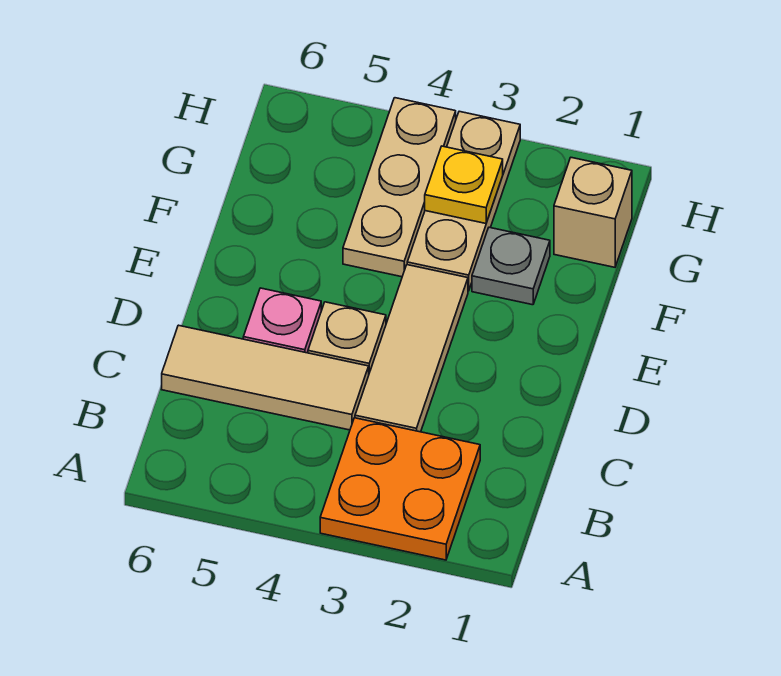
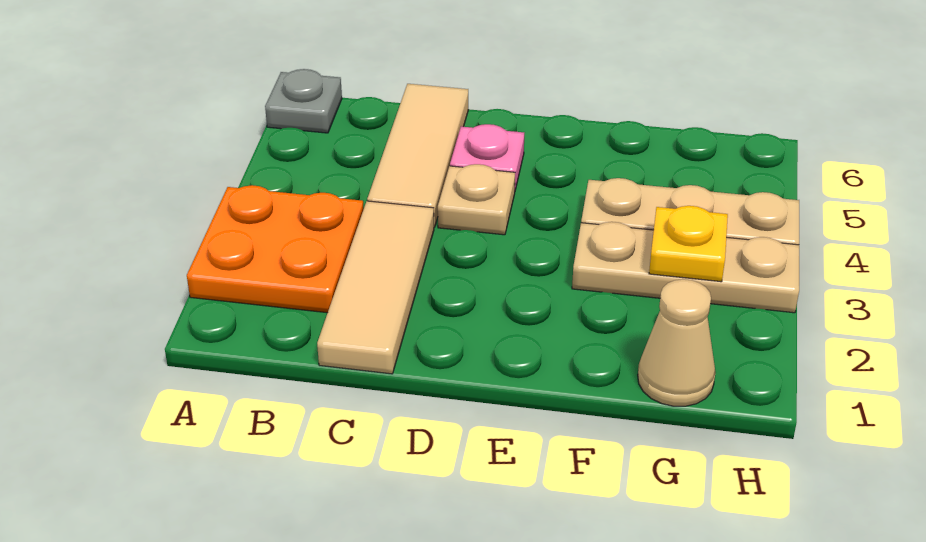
tan 1x3 tile [355,265,468,432] -> tan 1x3 tile turned to [317,201,434,374]
grey 1x1 plate [472,227,550,305] -> grey 1x1 plate moved to [265,69,342,133]
tan 1x1 brick [554,158,632,267] -> tan 1x1 cone [638,279,716,406]

